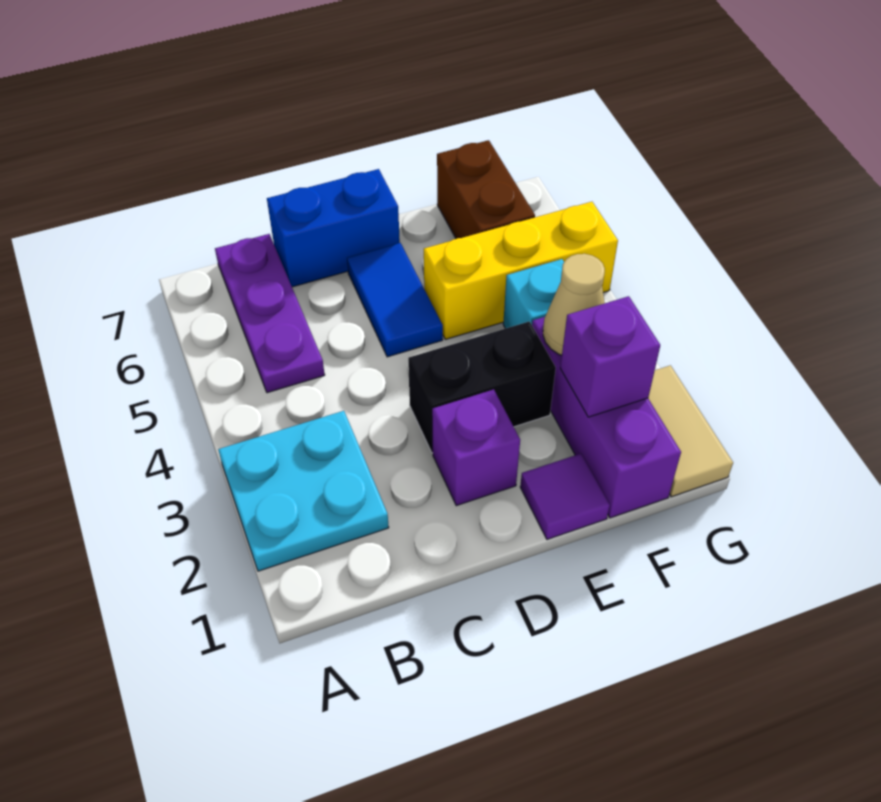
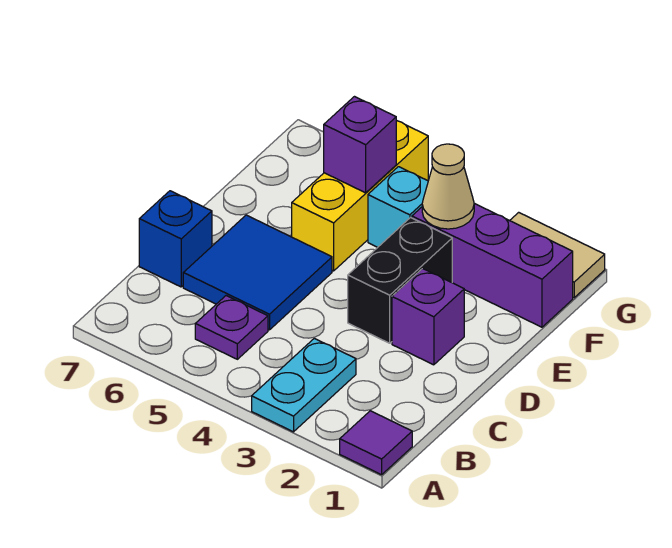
cyan 2x2 plate [218,411,389,571] -> cyan 1x2 plate [252,338,356,432]
purple 1x3 plate [215,234,325,393] -> purple 1x1 plate [195,296,268,359]
blue 1x2 brick [267,169,400,287] -> blue 1x1 brick [139,191,212,287]
blue 1x2 tile [347,243,443,357] -> blue 2x2 tile [183,215,332,330]
purple 1x1 tile [520,454,610,539] -> purple 1x1 tile moved to [340,411,412,475]
purple 1x1 brick [560,296,660,417] -> purple 1x1 brick moved to [324,97,396,193]
brown 1x2 brick [437,140,535,239] -> none

